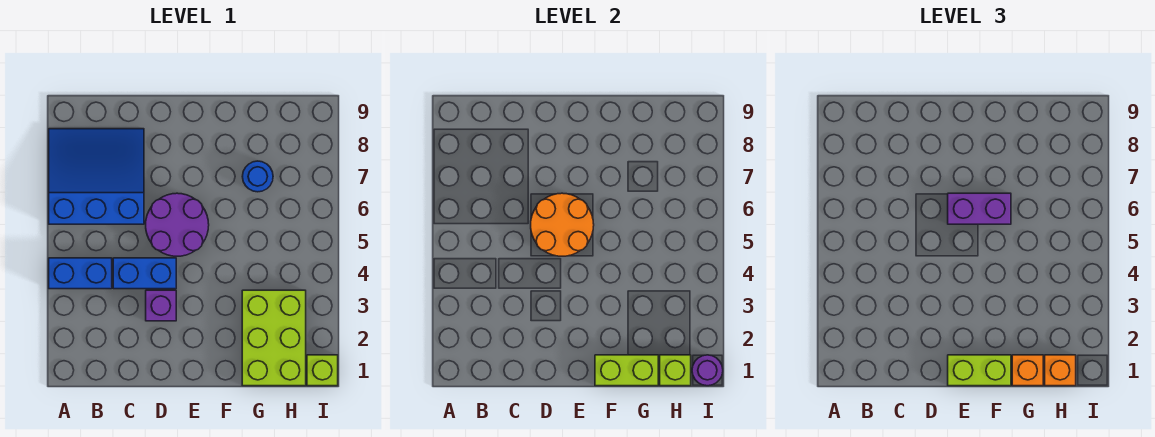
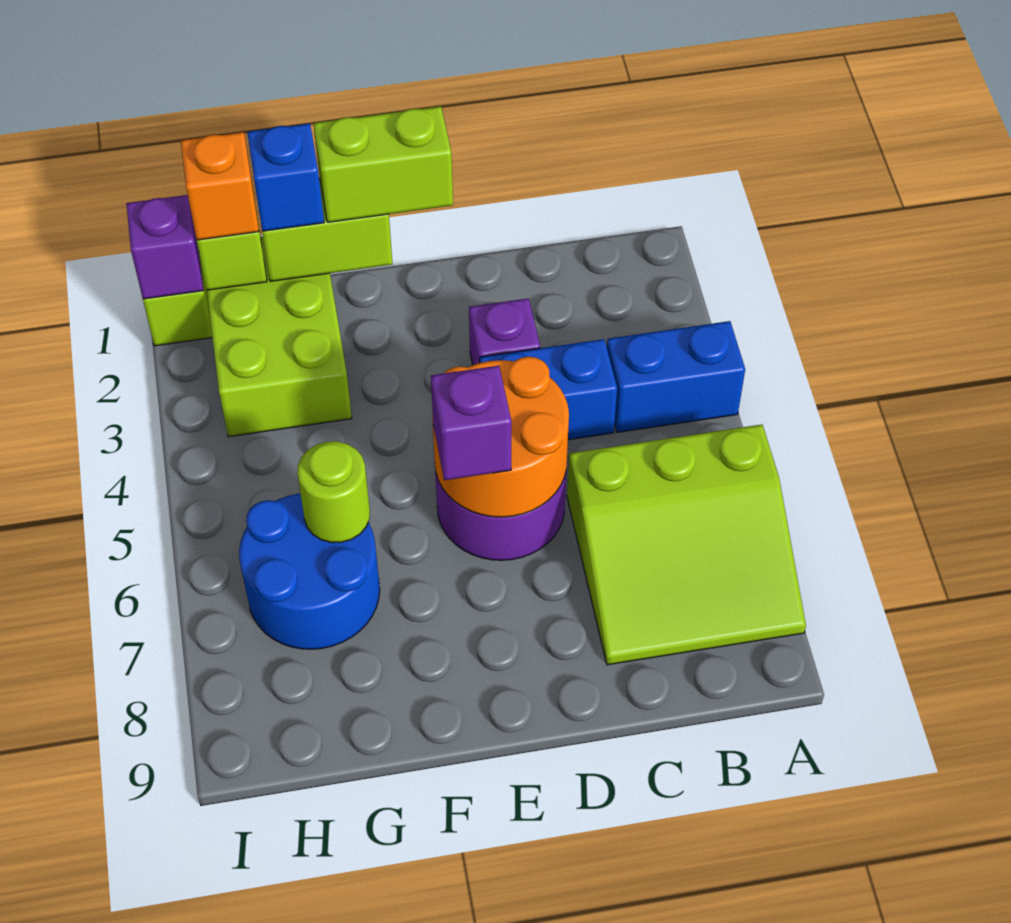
blue 3x3 slope [49,129,144,224] -> lime 3x3 slope [567,425,806,665]
purple 1x2 brick [948,193,1011,224] -> purple 1x1 brick [431,366,512,480]
orange 1x1 brick [1012,355,1043,386] -> blue 1x1 brick [247,124,324,231]
none -> lime 1x1 round brick [297,441,370,543]
blue 1x1 round brick [242,161,273,192] -> blue 2x2 round brick [239,493,380,649]
purple 1x1 round brick [692,355,723,386] -> purple 1x1 brick [126,195,203,299]

